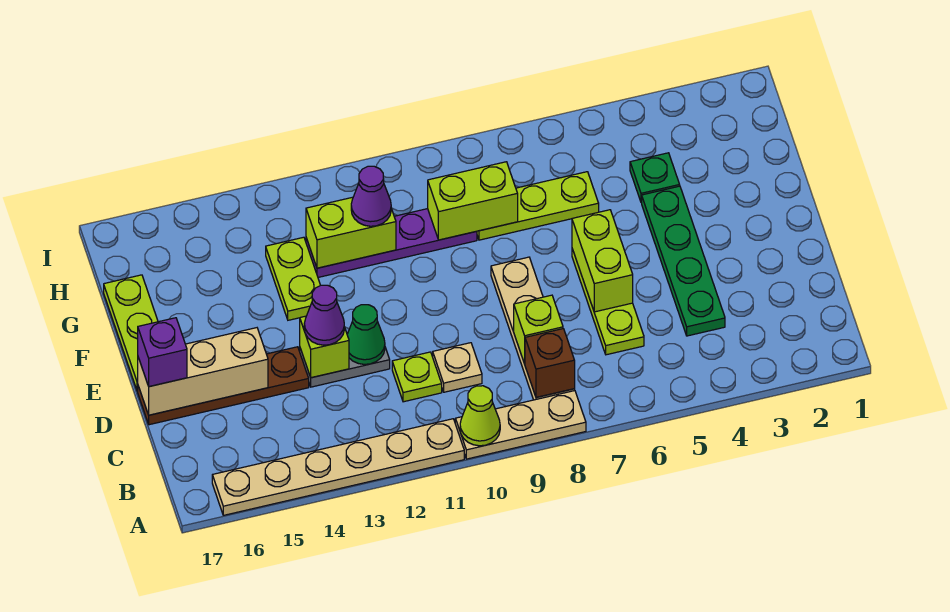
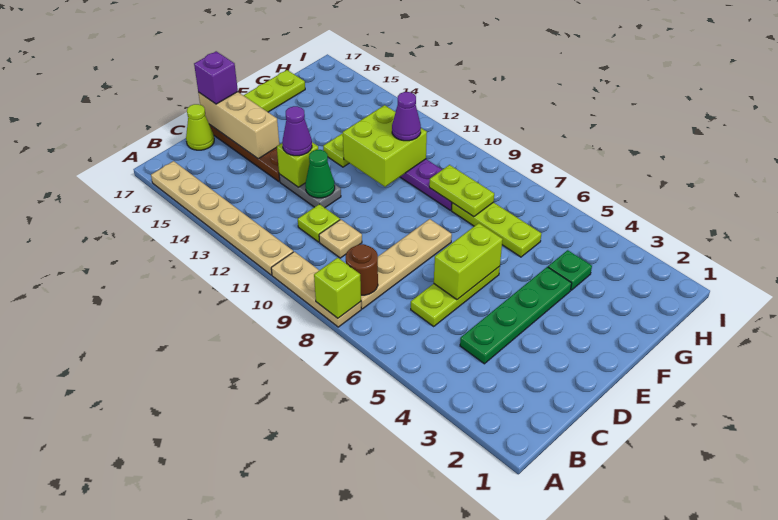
lime 1x1 cone [460,386,500,446] -> lime 1x1 cone moved to [186,104,214,150]
brown 1x1 brick [525,329,575,397] -> brown 1x1 round brick [346,244,378,295]
lime 1x1 brick [514,295,563,364] -> lime 1x1 brick moved to [314,258,361,318]
lime 1x2 brick [428,162,518,240] -> lime 1x2 plate [429,165,494,217]
lime 1x2 brick [306,197,396,268] -> lime 2x2 brick [343,105,427,187]

